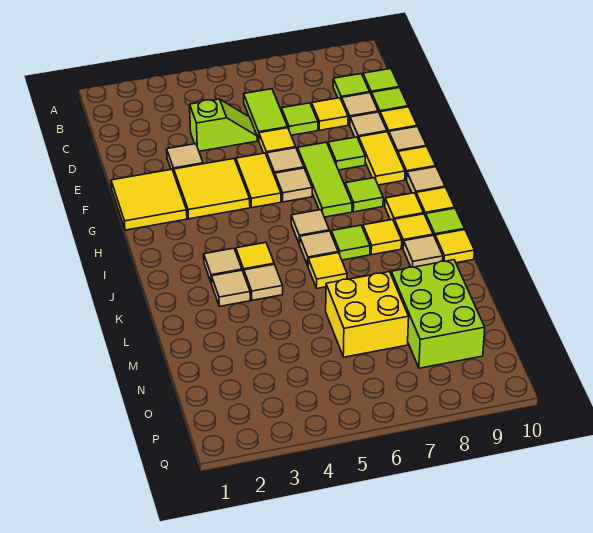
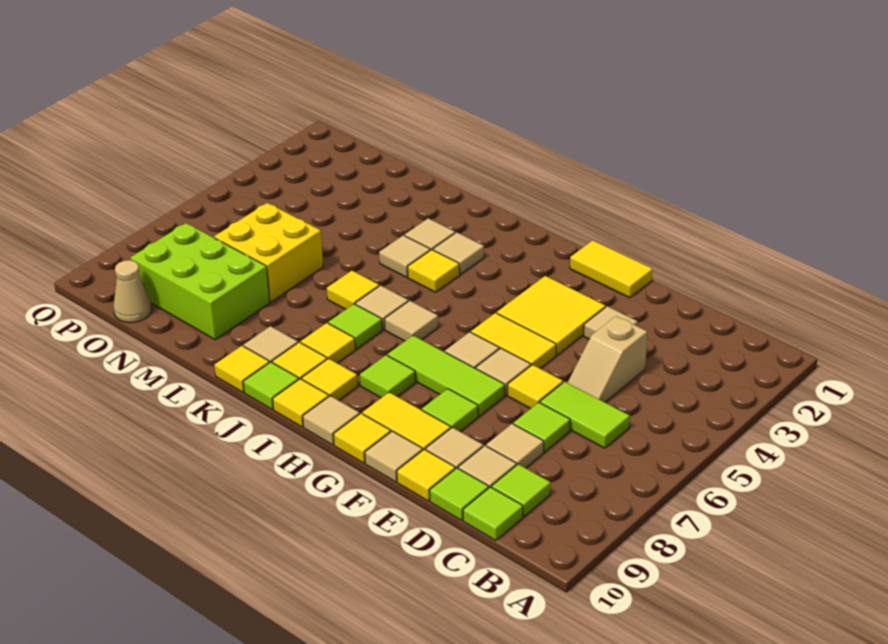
lime 1x2 slope [190,99,257,151] -> tan 1x2 slope [568,316,647,402]
yellow 1x1 tile [312,98,348,130] -> tan 1x1 tile [486,424,544,468]
yellow 2x2 tile [111,169,187,230] -> yellow 1x2 tile [570,240,653,298]
none -> tan 1x1 cone [114,260,151,323]

